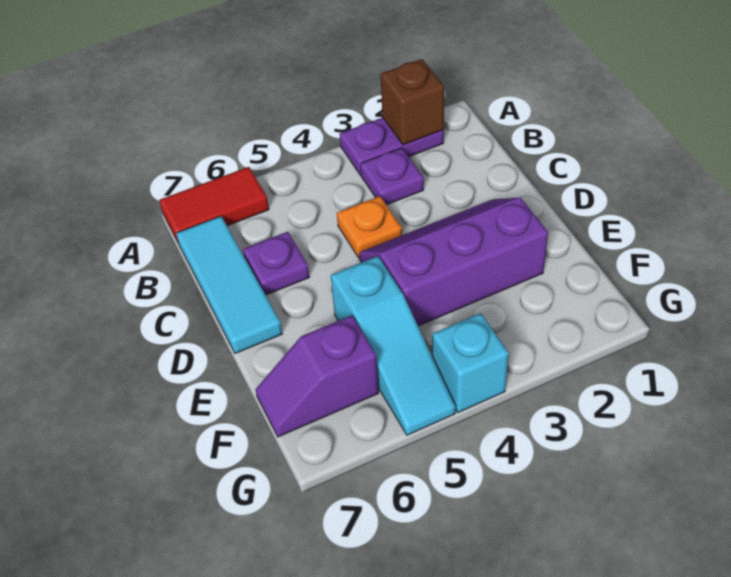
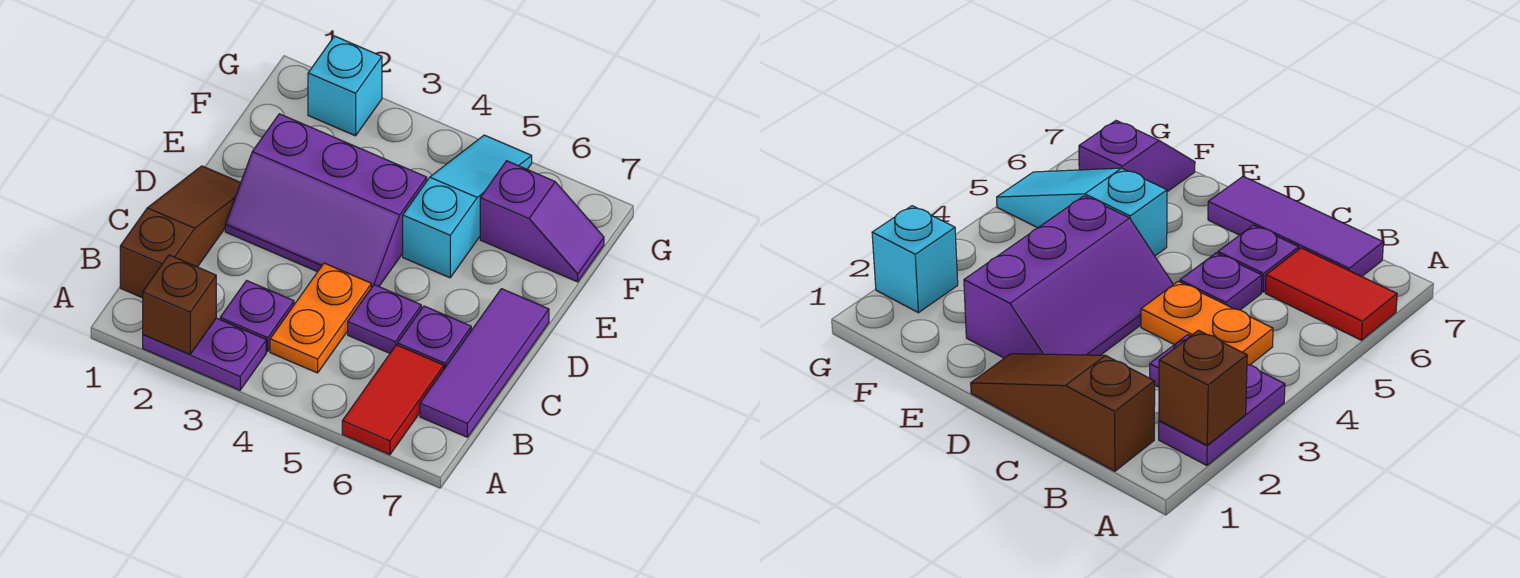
red 1x2 tile [159,167,269,244] -> red 1x2 tile turned to [342,345,444,455]
none -> brown 1x3 slope [120,166,241,298]
cyan 1x3 tile [176,216,282,354] -> purple 1x3 tile [420,289,549,437]
orange 1x1 plate [337,196,402,258] -> orange 1x2 plate [270,263,371,373]
none -> purple 1x1 plate [348,285,421,353]
cyan 1x1 brick [432,313,509,413] -> cyan 1x1 brick moved to [308,36,382,136]

